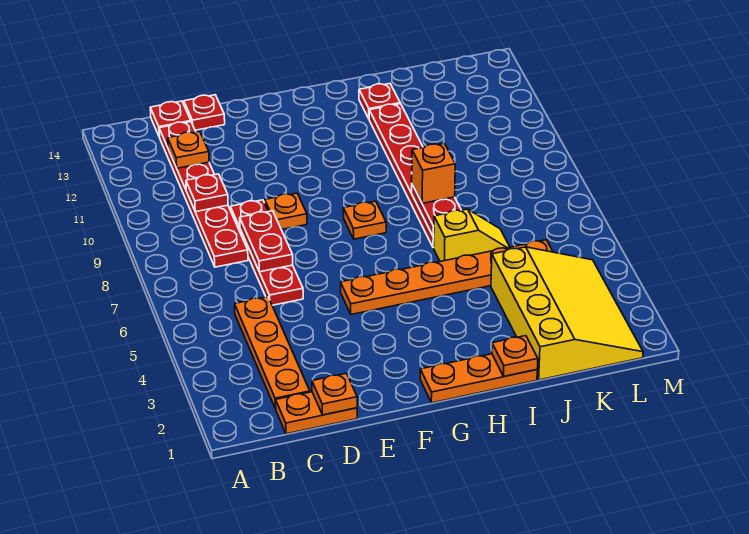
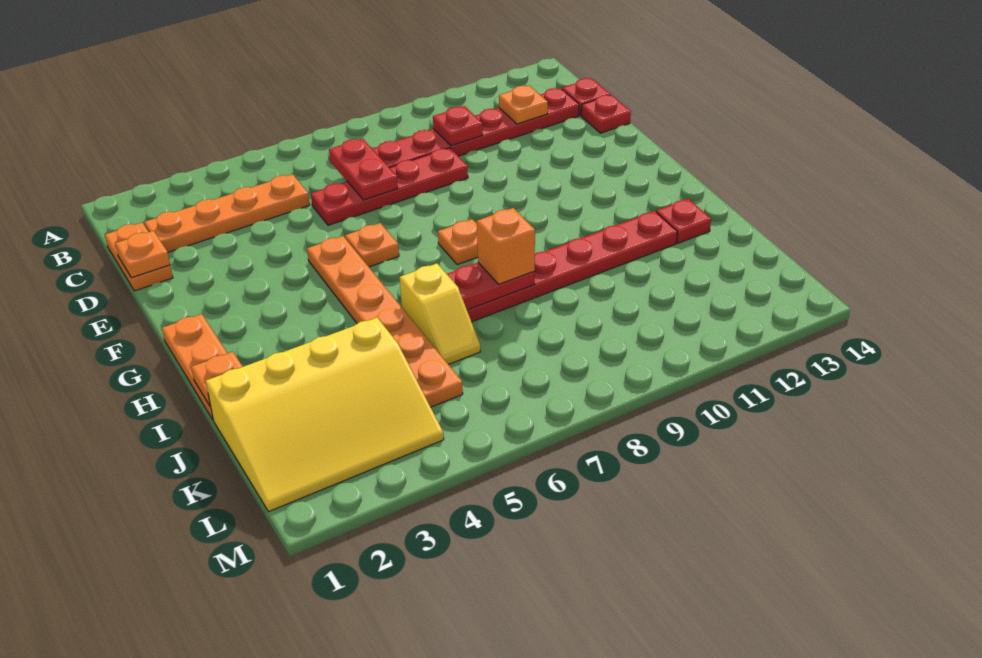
red 1x2 plate [240,211,293,272] -> red 1x2 plate turned to [329,139,398,200]
orange 1x1 plate [265,193,307,230] -> orange 1x1 plate moved to [345,223,399,267]

